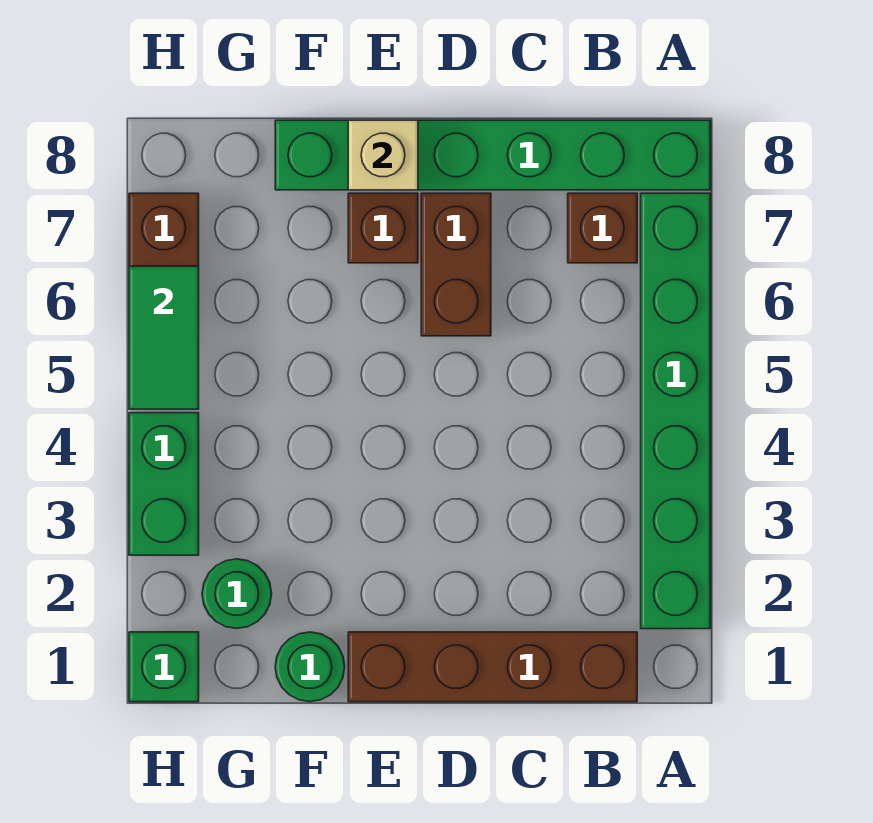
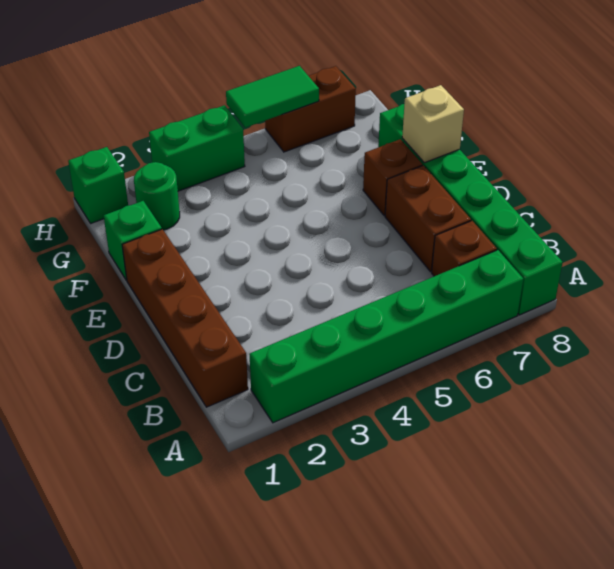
brown 1x2 brick [421,193,491,336] -> brown 1x2 brick turned to [385,165,471,272]
green 1x1 round brick [275,632,345,702] -> green 1x1 brick [104,201,162,280]

